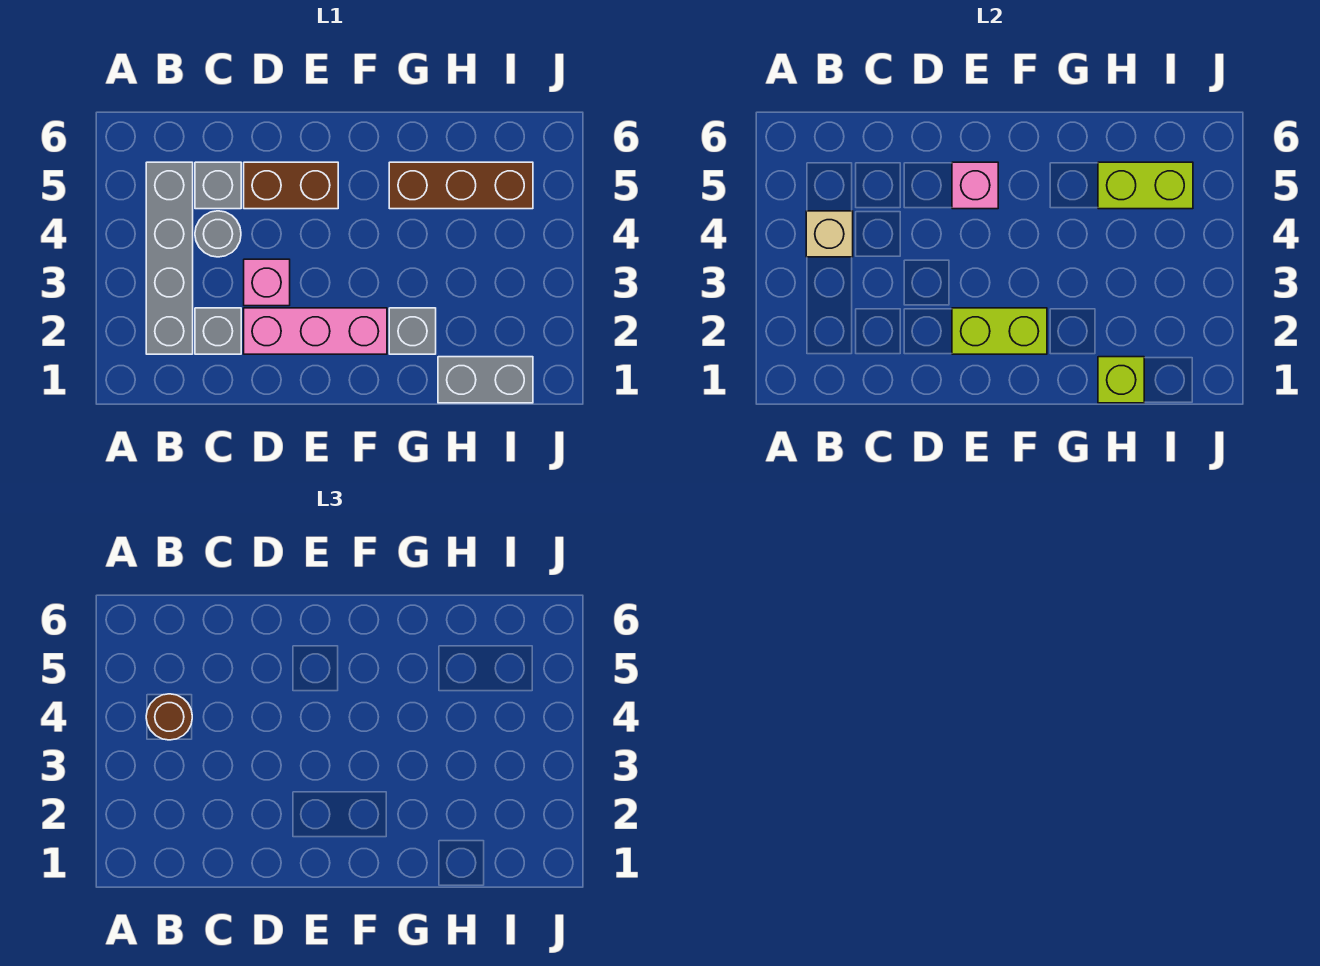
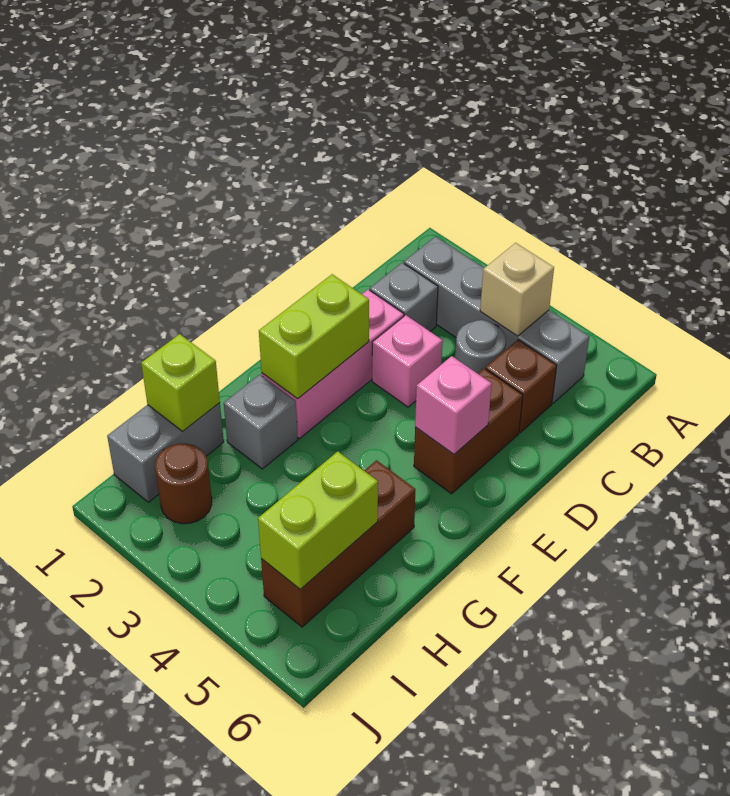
brown 1x1 round brick [146,694,192,740] -> brown 1x1 round brick moved to [155,444,212,524]
grey 1x1 brick [195,162,241,209] -> brown 1x1 brick [486,340,557,432]

